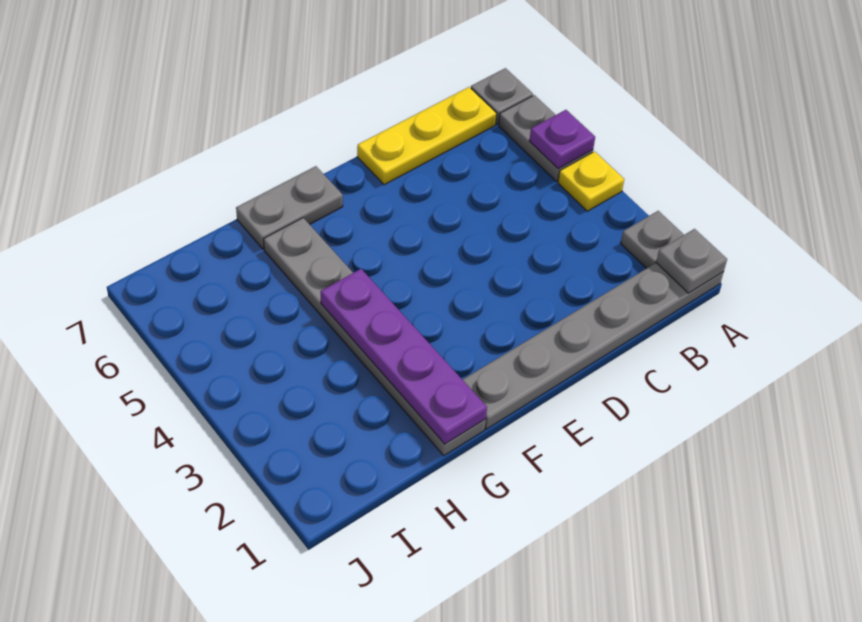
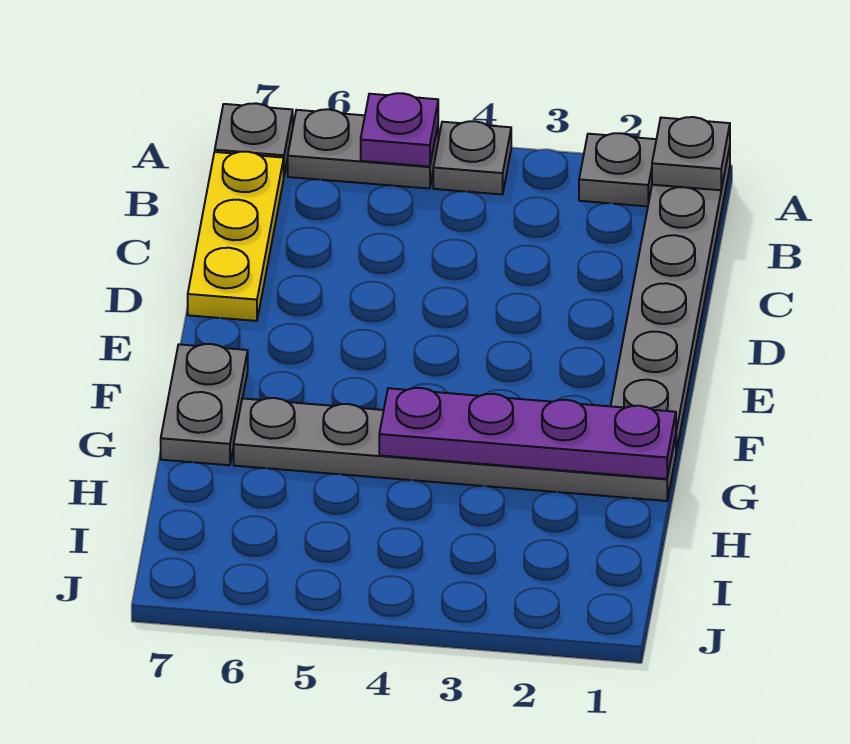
yellow 1x1 plate [558,151,624,211] -> grey 1x1 plate [433,121,511,194]

